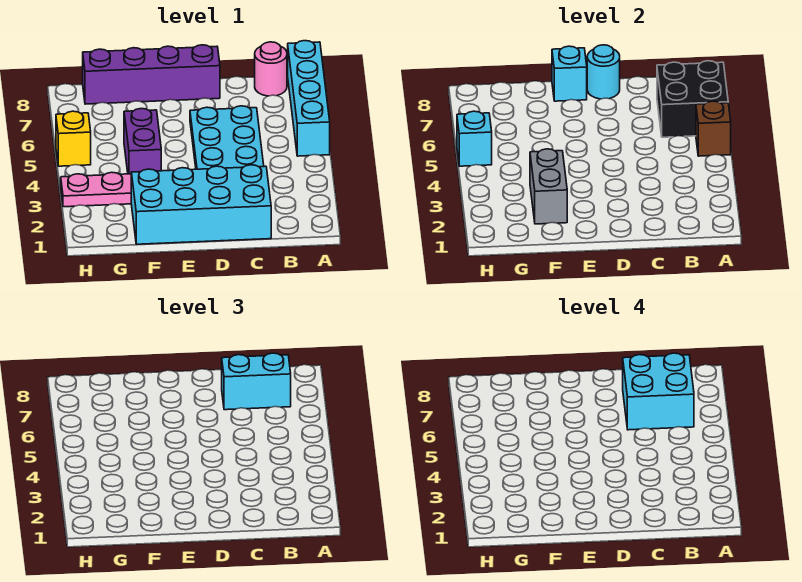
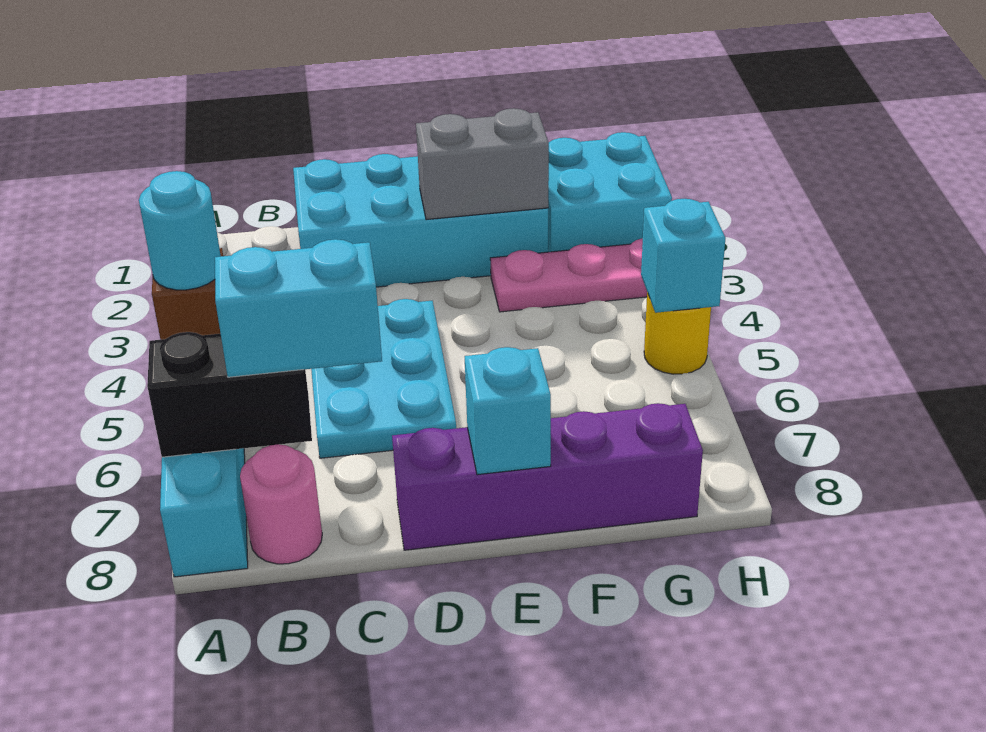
black 2x2 brick [657,61,728,137] -> black 1x2 brick [147,332,312,457]
cyan 2x2 brick [623,353,694,430] -> cyan 2x2 brick moved to [548,132,672,252]
cyan 1x1 round brick [587,45,620,99] -> cyan 1x1 round brick moved to [139,171,221,290]
grey 1x2 brick [530,149,567,224] -> grey 1x2 brick turned to [416,108,549,220]
purple 1x2 brick [124,109,161,174] -> none
yellow 1x1 brick [56,111,91,166] -> yellow 1x1 round brick [644,292,711,374]

